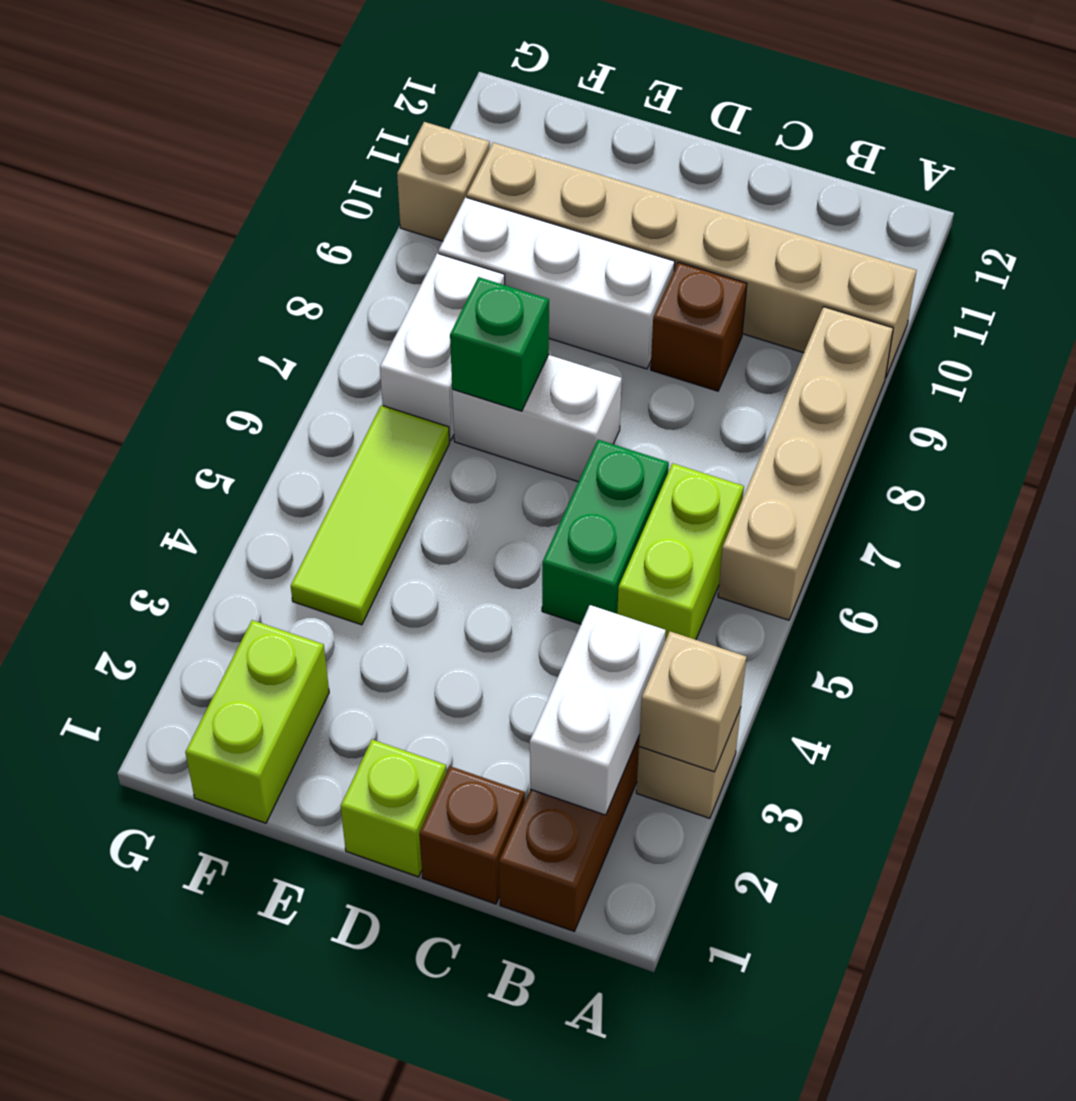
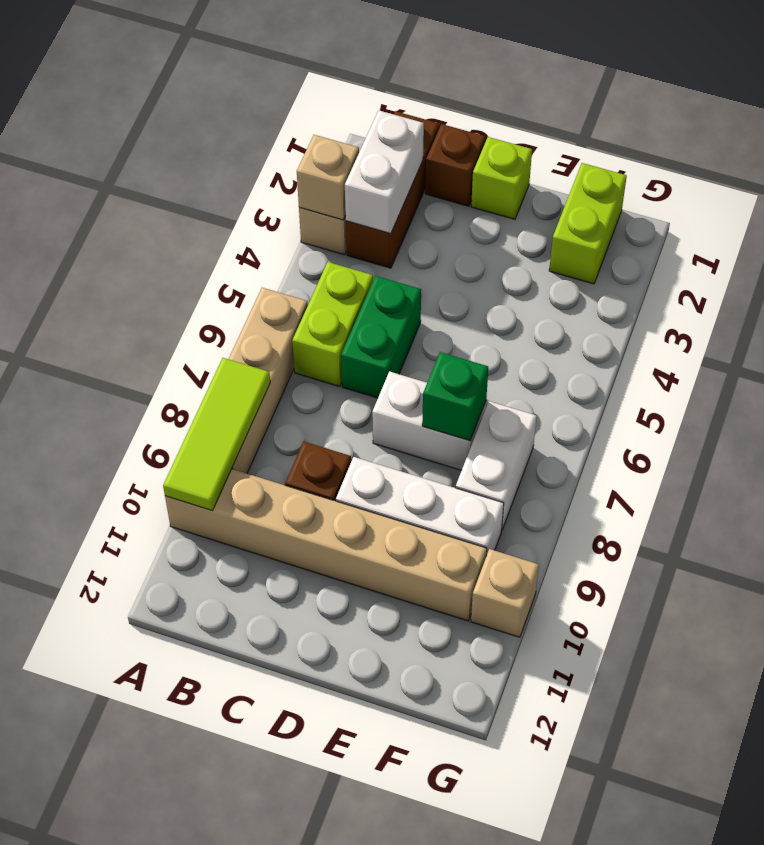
lime 1x3 tile [291,405,450,625] -> lime 1x3 tile moved to [163,358,270,511]

